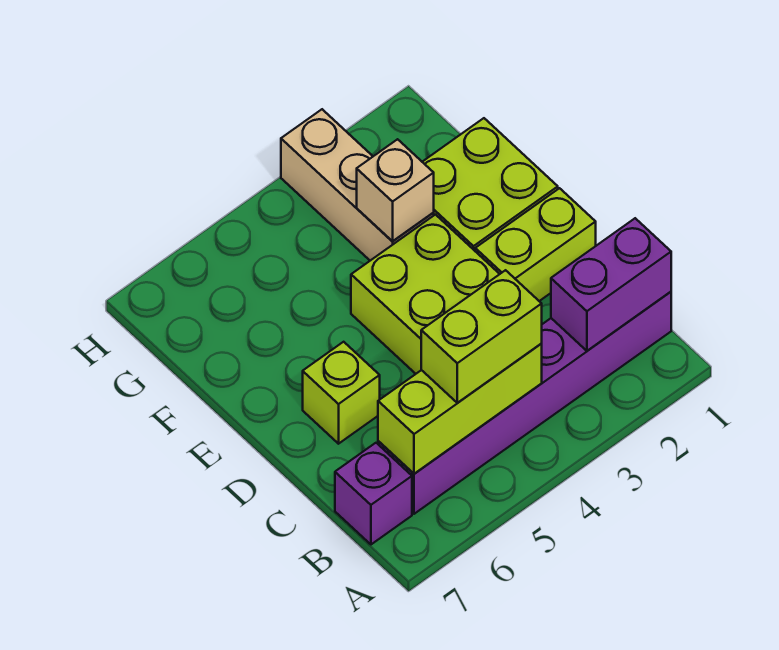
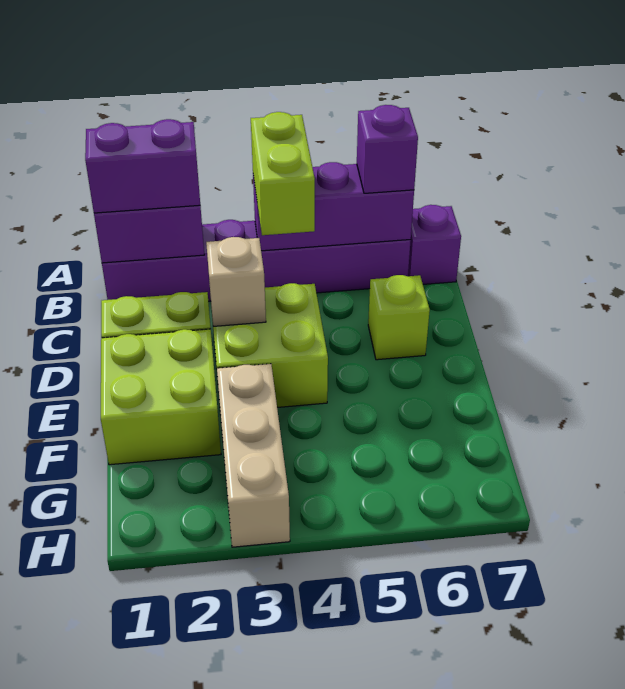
none -> purple 1x2 brick [85,119,200,213]
lime 1x3 brick [378,344,542,474] -> purple 1x3 brick [253,162,414,251]
lime 1x2 brick [421,270,542,403] -> lime 1x2 brick turned to [251,112,315,235]
none -> purple 1x1 brick [357,105,418,193]
tan 1x1 brick [357,139,434,241] -> tan 1x1 brick moved to [206,237,266,326]

